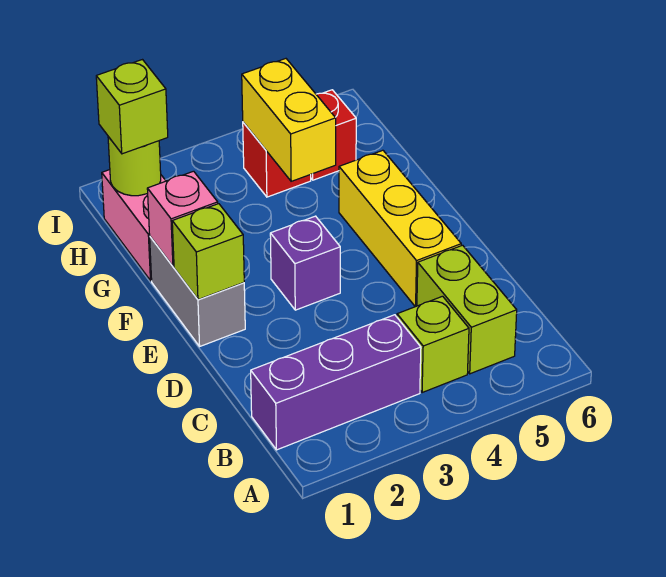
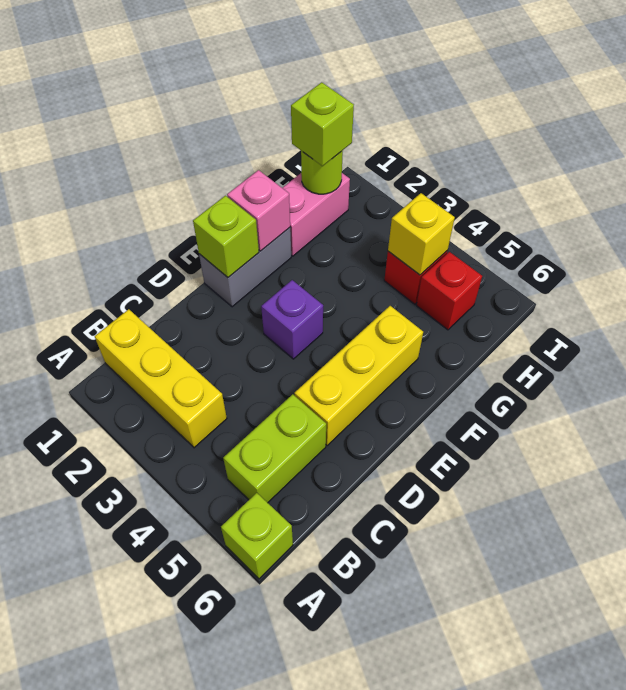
purple 1x3 brick [251,315,421,450] -> yellow 1x3 brick [95,309,227,448]
lime 1x1 brick [397,296,469,393] -> lime 1x1 brick moved to [221,493,293,579]
yellow 1x2 brick [242,59,336,181] -> yellow 1x1 brick [388,193,455,275]

